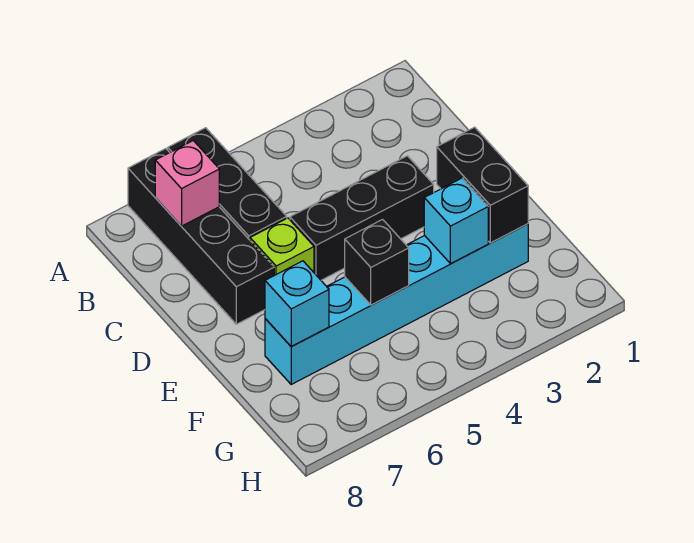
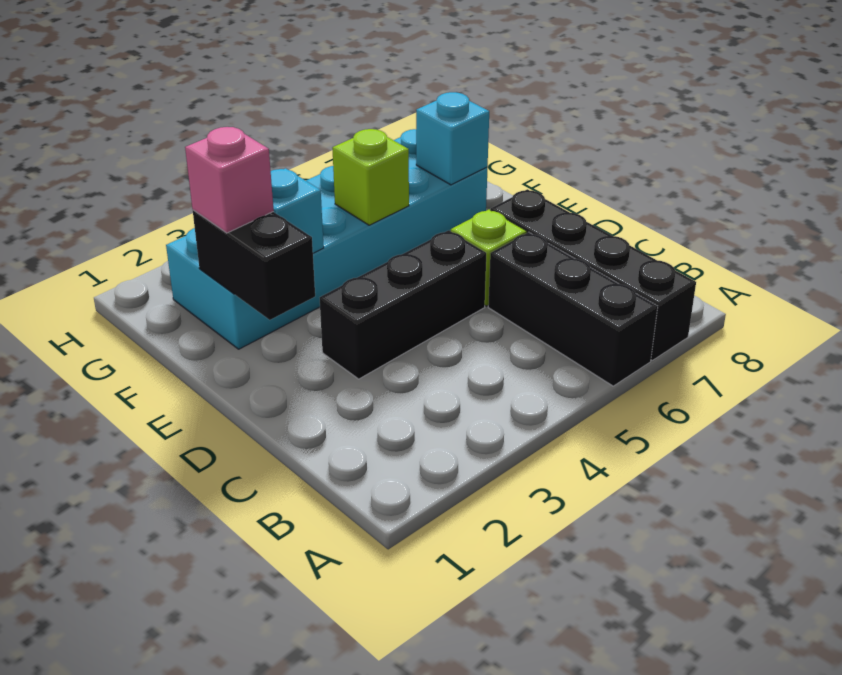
pink 1x1 brick [155,141,219,226] -> pink 1x1 brick moved to [185,127,274,233]
cyan 1x6 brick [265,224,528,384] -> cyan 2x6 brick [166,129,487,349]
black 1x1 brick [345,220,409,305] -> lime 1x1 brick [332,129,409,225]

